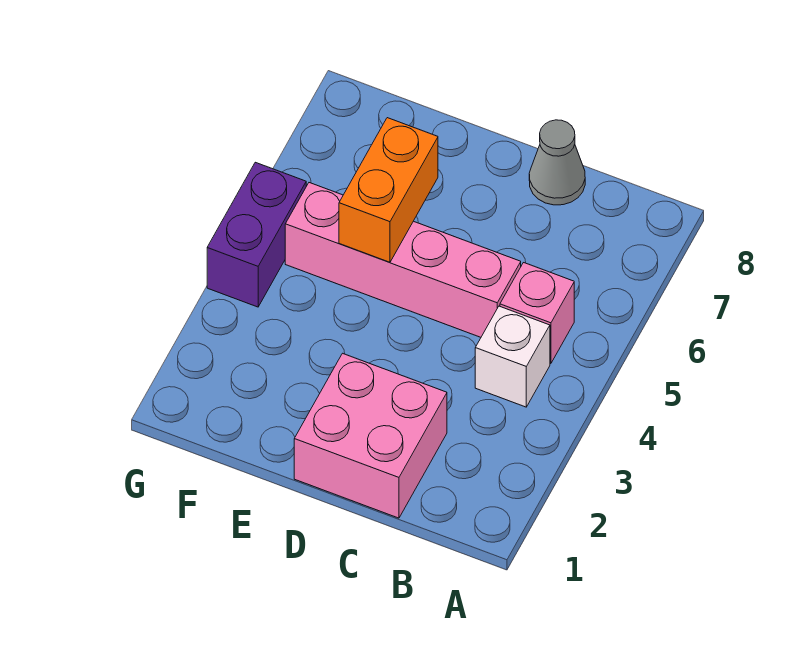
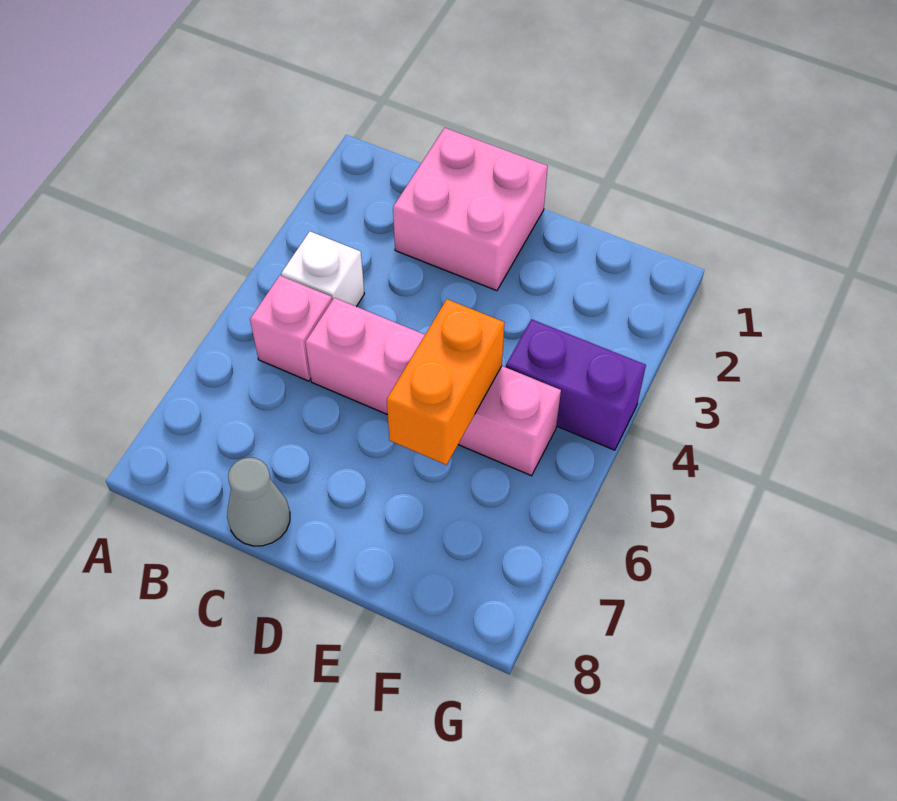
purple 1x2 brick [207,162,306,307] -> purple 1x2 brick turned to [506,319,646,450]

